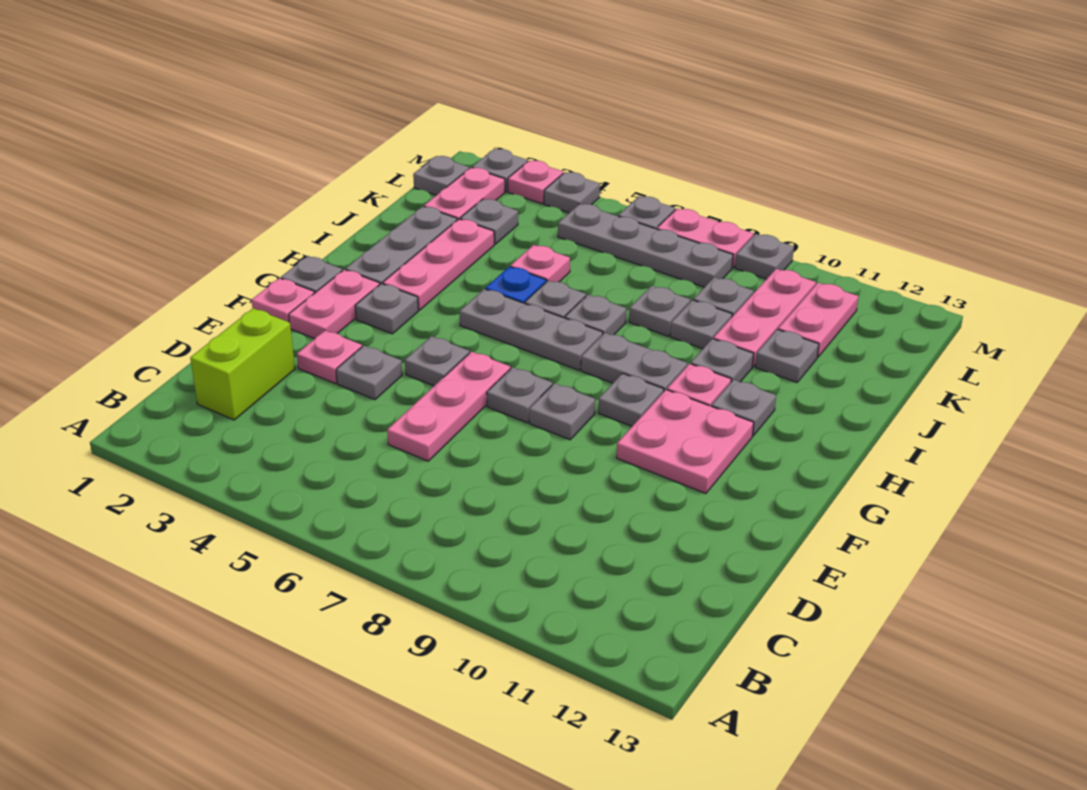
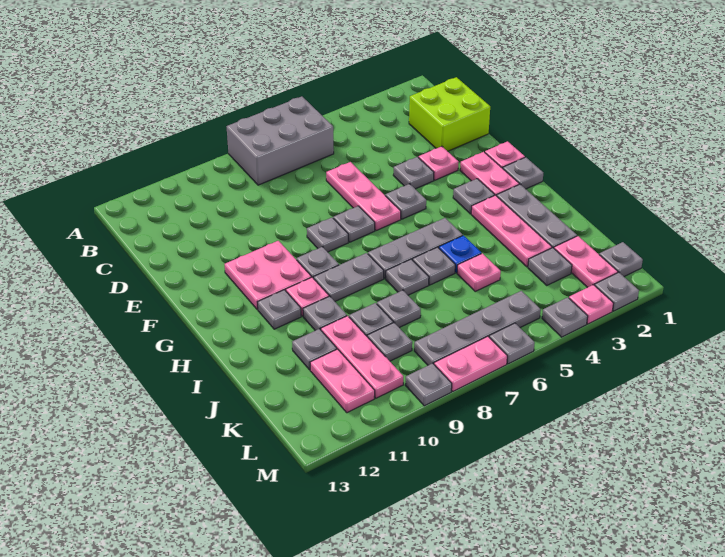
none -> grey 2x3 brick [226,96,334,185]
lime 1x2 brick [190,308,295,420] -> lime 2x2 brick [409,77,490,151]

